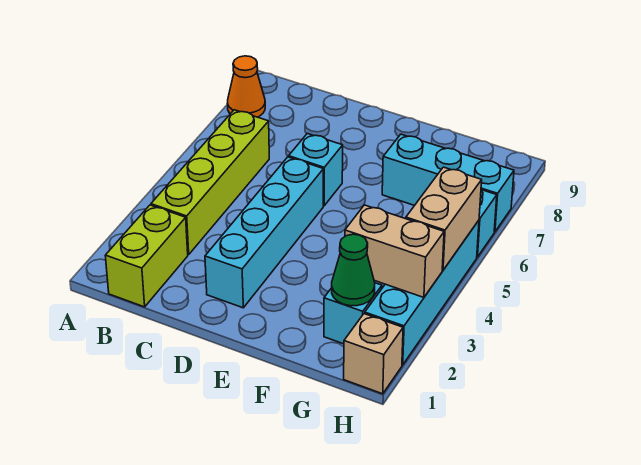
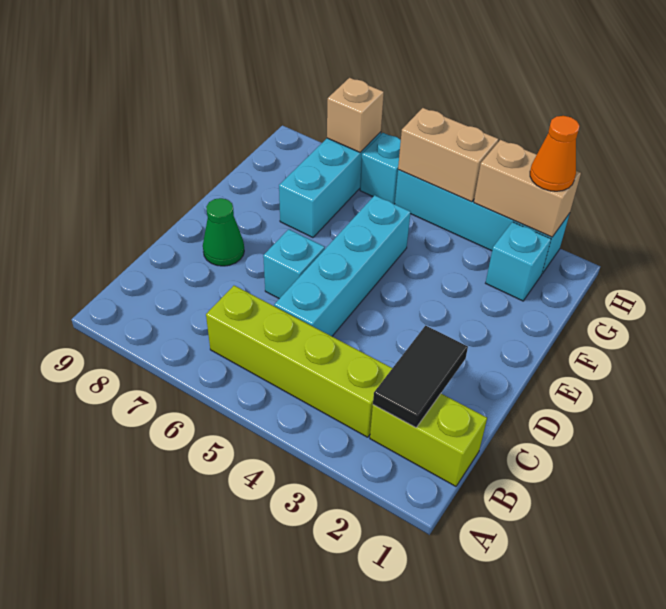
orange 1x1 cone [227,56,265,117] -> orange 1x1 cone moved to [530,116,580,191]
none -> black 1x2 tile [373,326,468,427]
cyan 1x4 brick [205,157,323,308] -> cyan 1x4 brick turned to [274,195,411,336]
green 1x1 cone [332,234,375,306] -> green 1x1 cone moved to [203,198,244,266]
tan 1x2 brick [345,205,444,297] -> tan 1x2 brick turned to [474,140,581,237]
tan 1x1 brick [344,314,403,394] -> tan 1x1 brick moved to [327,78,384,152]

